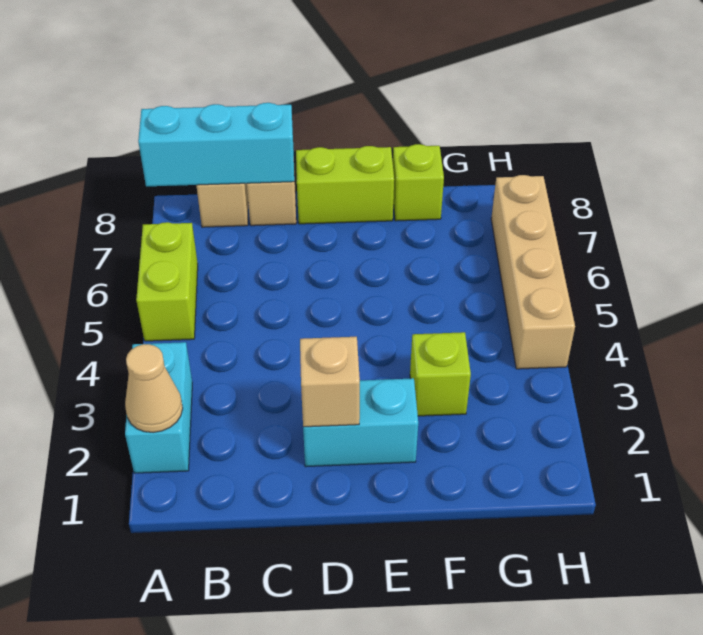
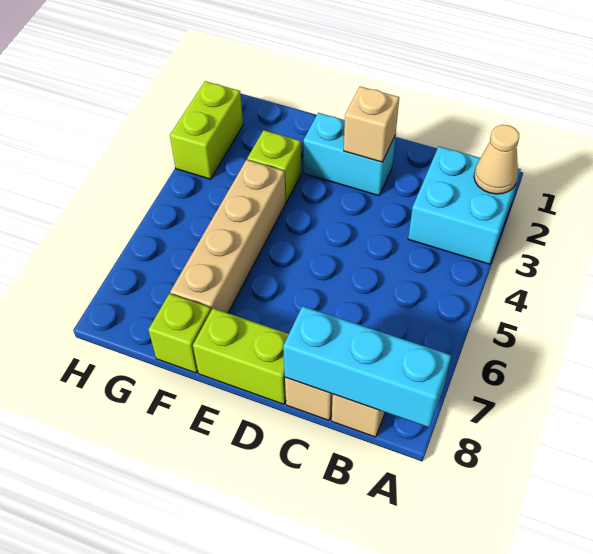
cyan 1x2 brick [125,342,192,473] -> cyan 2x2 brick [408,146,521,264]
lime 1x2 brick [136,222,198,341] -> lime 1x2 brick moved to [170,81,243,179]
tan 1x4 brick [491,175,575,369] -> tan 1x4 brick moved to [170,160,286,313]

